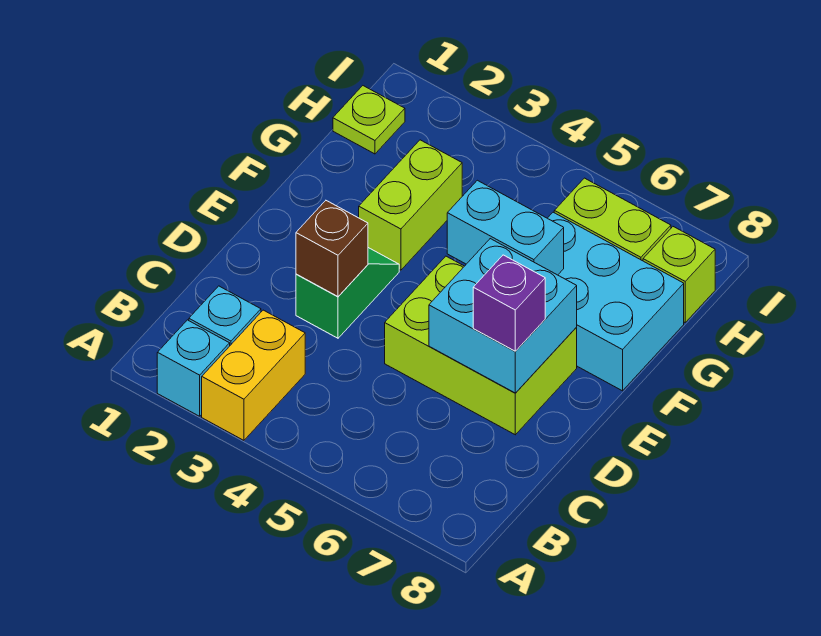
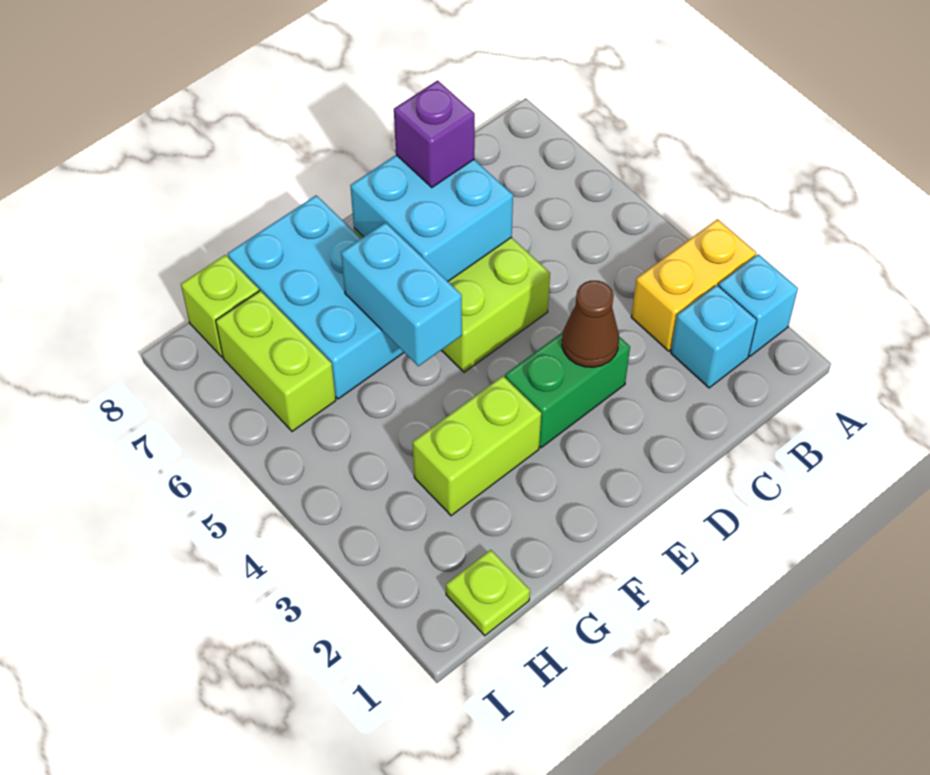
green 1x2 slope [296,248,399,338] -> green 1x2 brick [505,332,630,448]
brown 1x1 brick [296,201,368,296] -> brown 1x1 cone [562,281,619,367]

